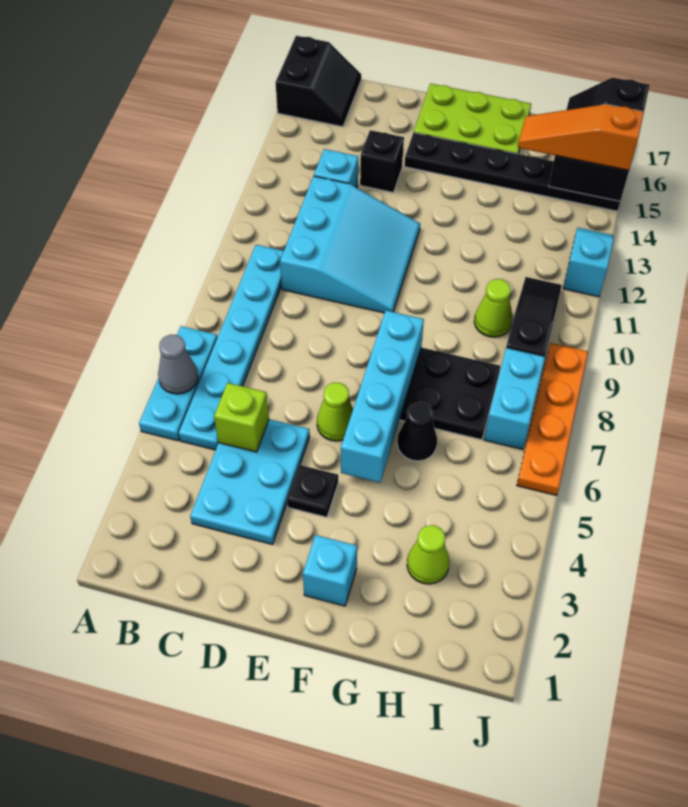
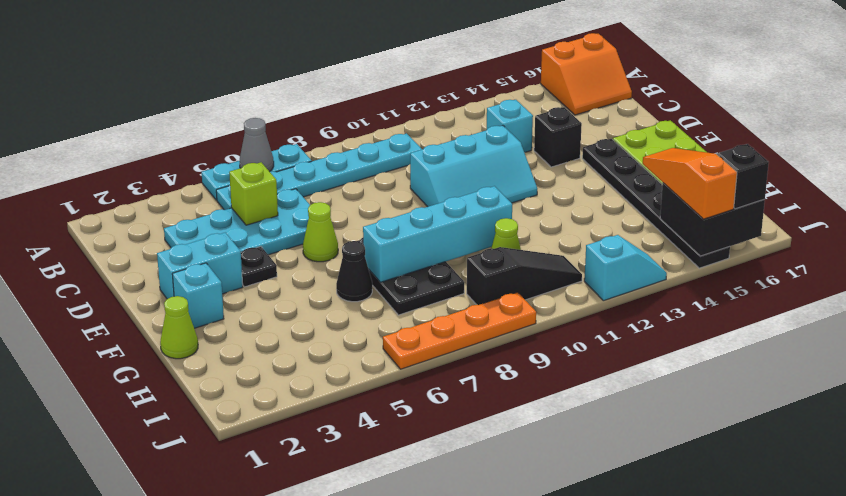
black 2x2 slope [276,36,361,127] -> orange 2x2 slope [541,33,632,115]
cyan 2x3 plate [190,419,310,544] -> cyan 2x4 plate [164,189,310,255]
cyan 3x3 slope [280,176,420,313] -> cyan 2x3 slope [410,126,537,207]
cyan 1x4 brick [341,310,424,483] -> cyan 1x4 brick moved to [363,186,512,282]
lime 1x1 cone [407,525,450,584] -> lime 1x1 cone moved to [160,296,198,359]
cyan 1x2 brick [484,348,545,450] -> cyan 1x2 brick moved to [157,232,243,299]

